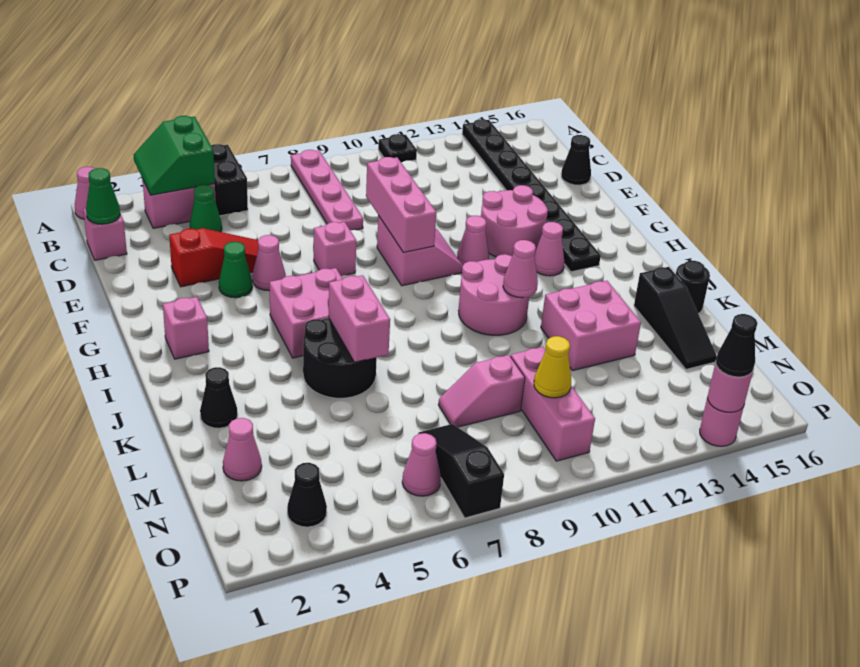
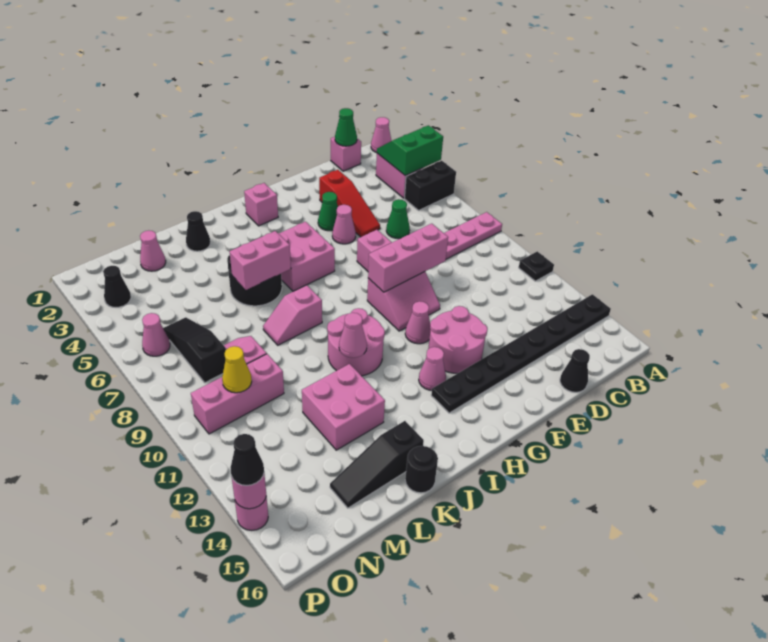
green 1x1 cone [190,185,222,232] -> green 1x1 cone moved to [386,199,410,239]
none -> pink 1x2 slope [263,285,322,345]
black 1x3 slope [418,424,504,518] -> black 1x3 slope turned to [163,317,226,383]

